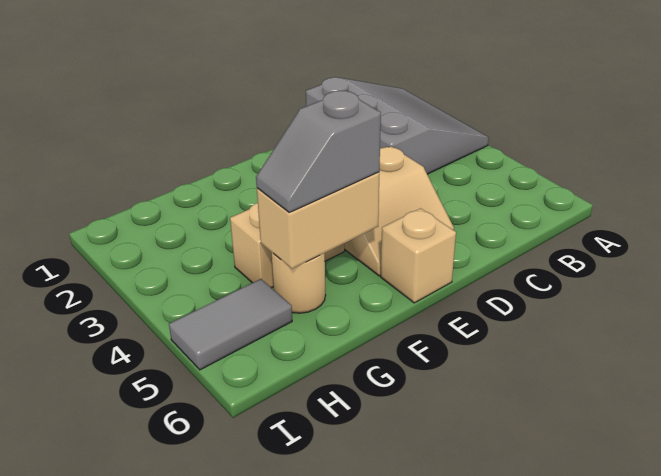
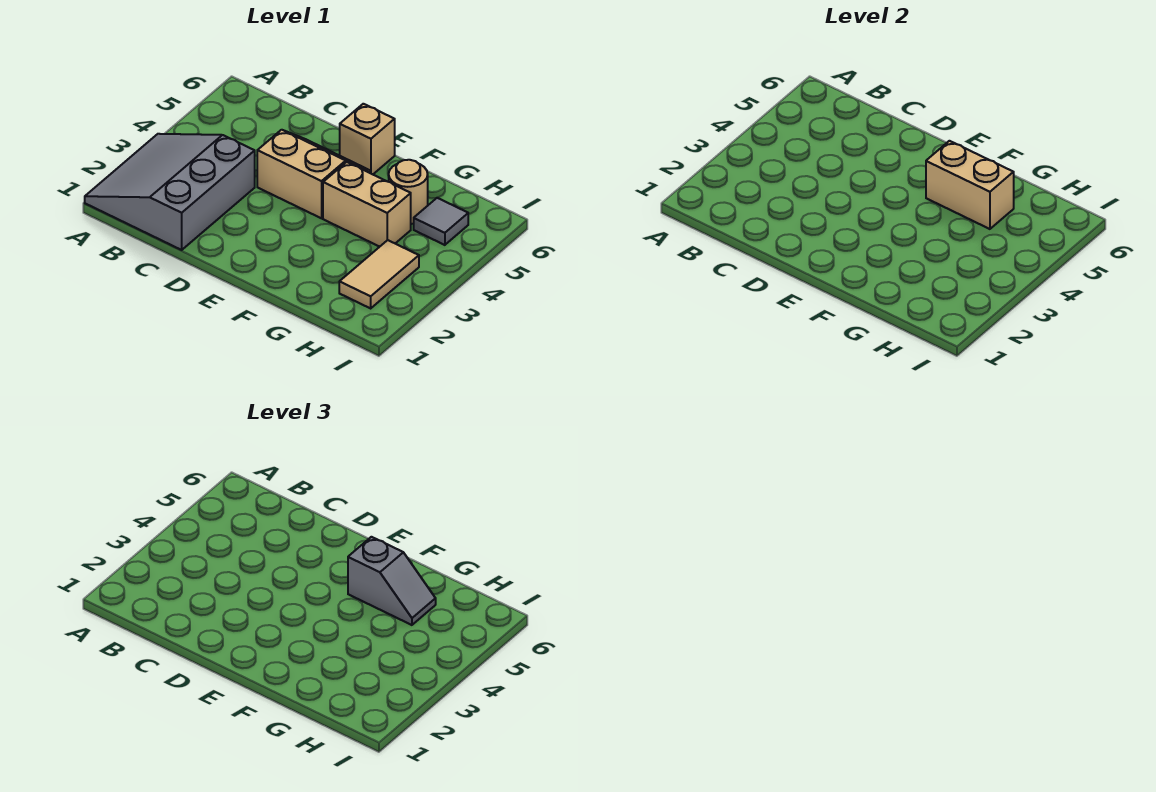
none -> tan 1x2 tile [339,240,419,308]
grey 1x2 tile [169,279,292,370] -> grey 1x1 tile [414,198,468,245]

